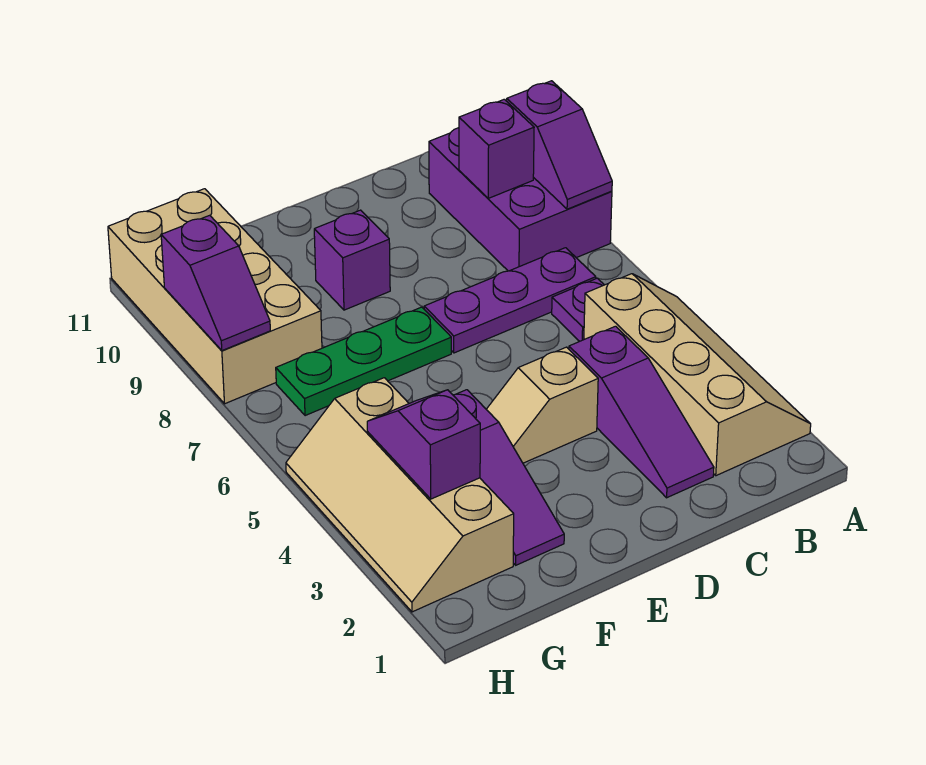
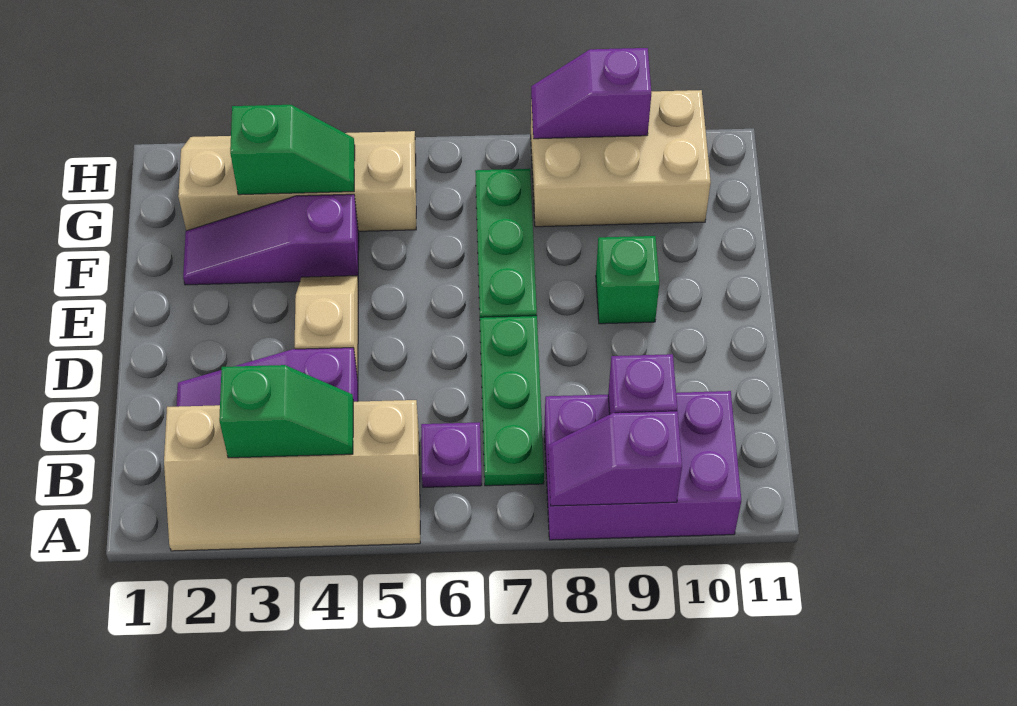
none -> green 1x2 slope [219,365,354,458]
purple 1x3 plate [424,248,596,353] -> green 1x3 plate [480,316,544,486]
purple 1x1 brick [314,210,390,310] -> green 1x1 brick [596,236,659,324]
purple 1x2 slope [367,390,480,499] -> green 1x2 slope [230,105,355,195]
tan 2x4 brick [108,189,322,404] -> tan 2x3 brick [531,90,711,227]

